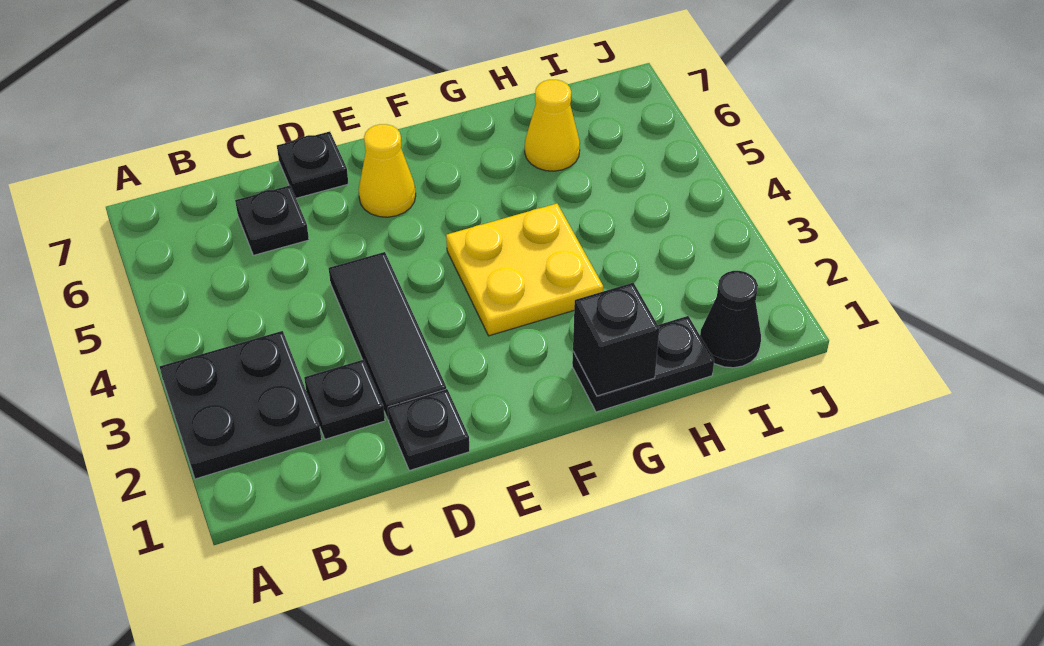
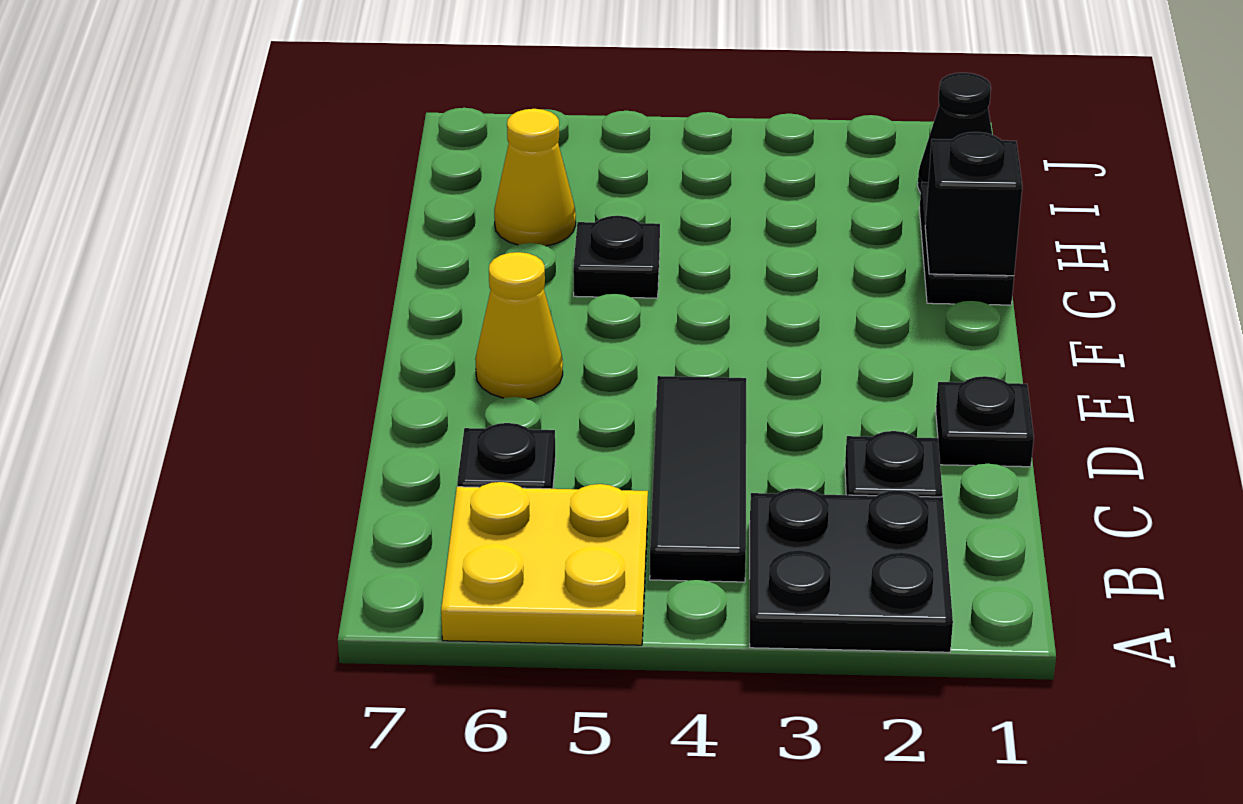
black 1x3 tile [329,252,446,420] -> black 1x3 tile turned to [650,376,746,582]
black 1x1 plate [277,132,348,198] -> black 1x1 plate moved to [573,216,660,298]
yellow 2x2 plate [446,204,603,336] -> yellow 2x2 plate moved to [441,482,648,645]

